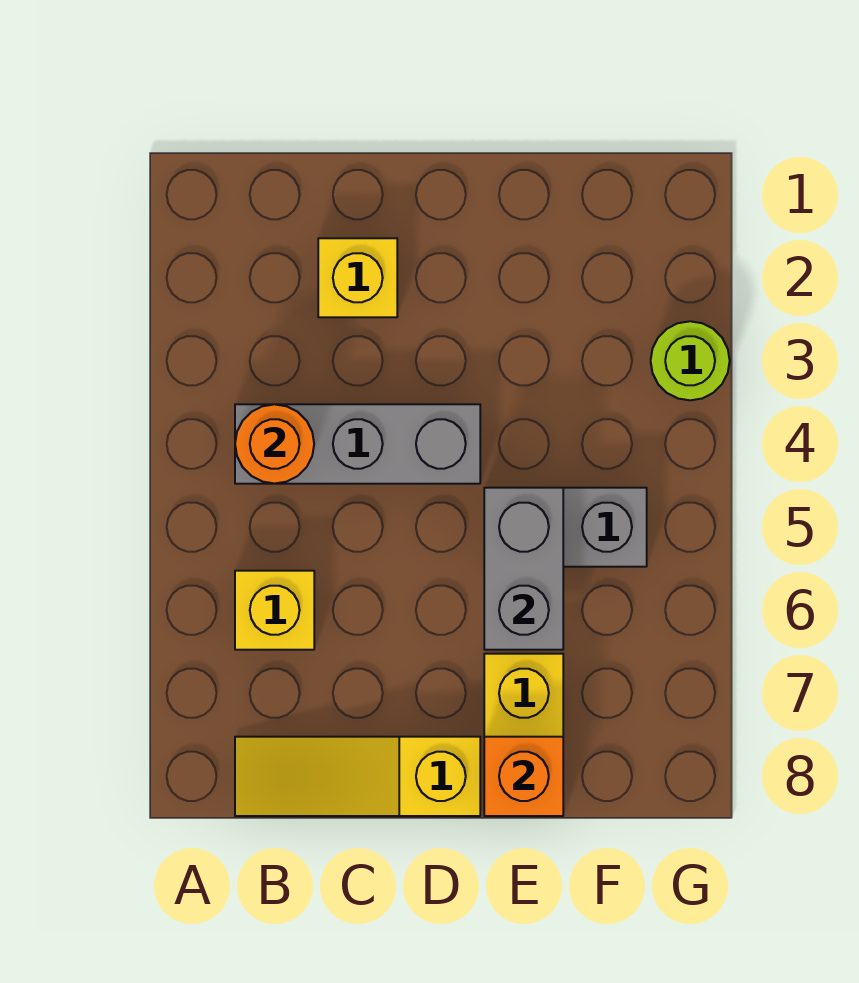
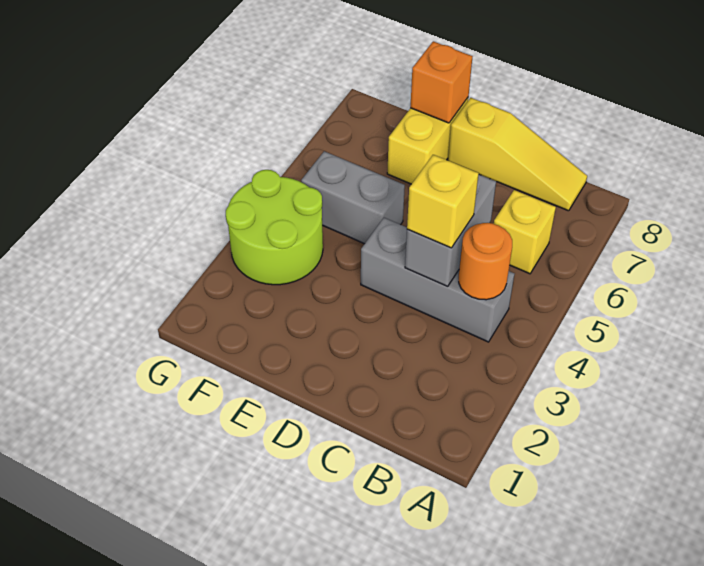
yellow 1x1 brick [318,238,397,317] -> yellow 1x1 brick moved to [407,155,479,248]
grey 1x2 brick [484,488,563,650] -> grey 1x2 brick moved to [405,175,496,286]
lime 1x1 round brick [651,321,730,400] -> lime 2x2 round brick [226,170,323,285]

